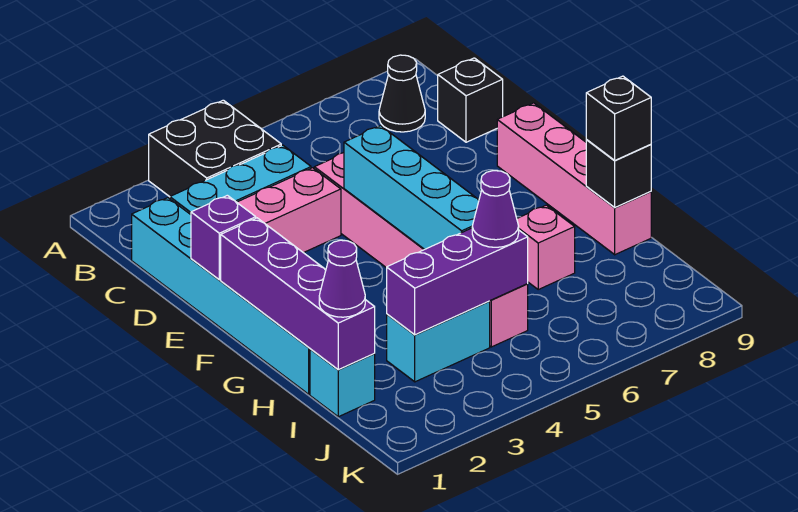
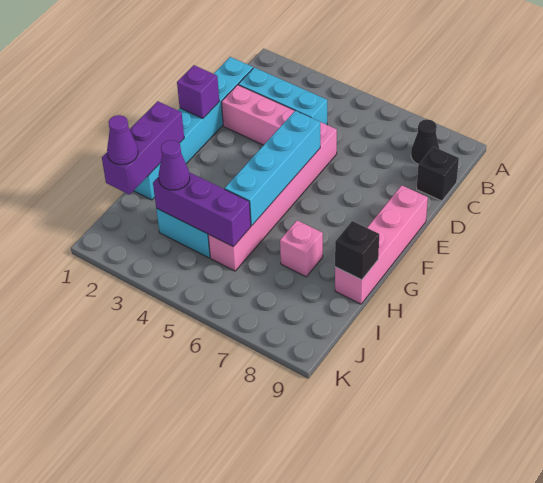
black 2x2 brick [149,100,281,197] -> none
purple 1x4 brick [221,218,375,370] -> purple 1x3 brick [102,101,184,195]
black 1x1 brick [586,76,651,161] -> none
cyan 1x1 brick [310,349,375,417] -> none
purple 1x1 cone [472,171,519,247] -> purple 1x1 cone moved to [158,140,190,190]

